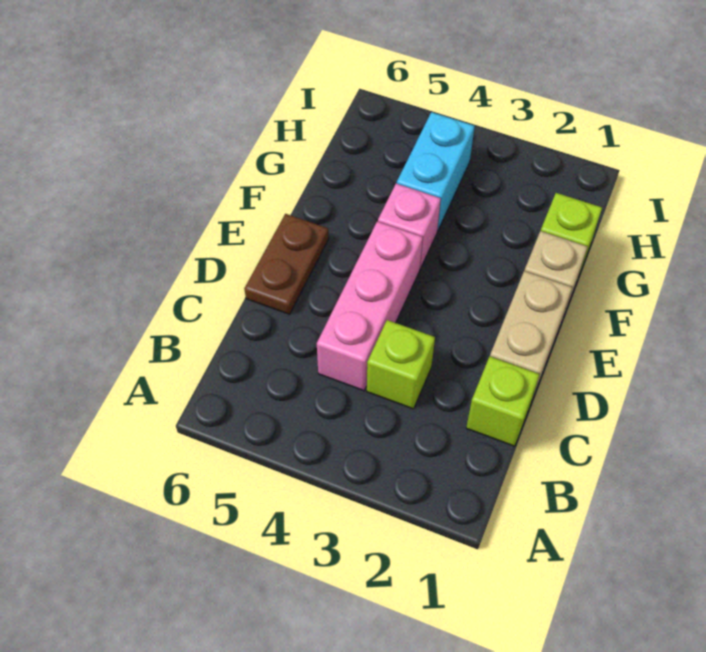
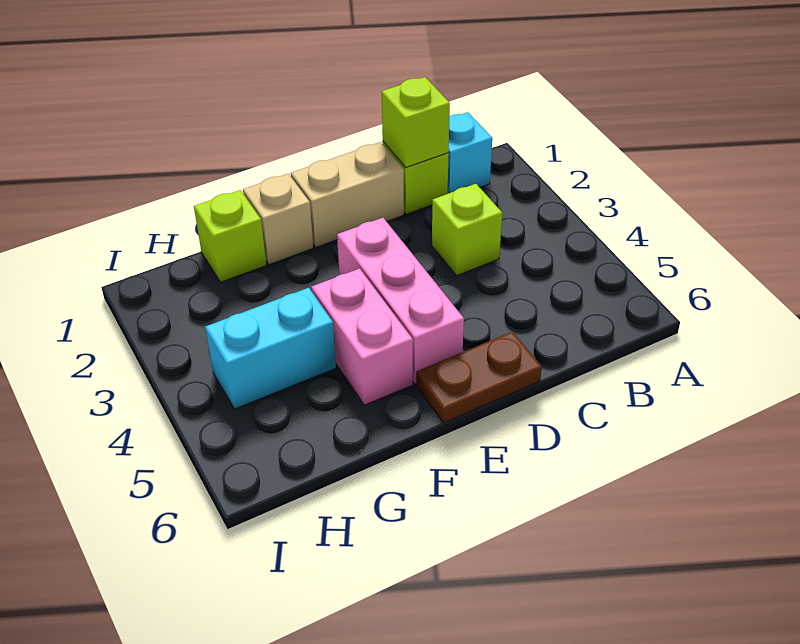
none -> cyan 1x1 brick [448,112,492,194]
none -> lime 1x1 brick [382,77,450,167]
pink 1x3 brick [317,221,423,391] -> pink 1x3 brick turned to [337,218,464,384]
pink 1x1 brick [378,183,441,269] -> pink 1x2 brick [311,269,413,405]

